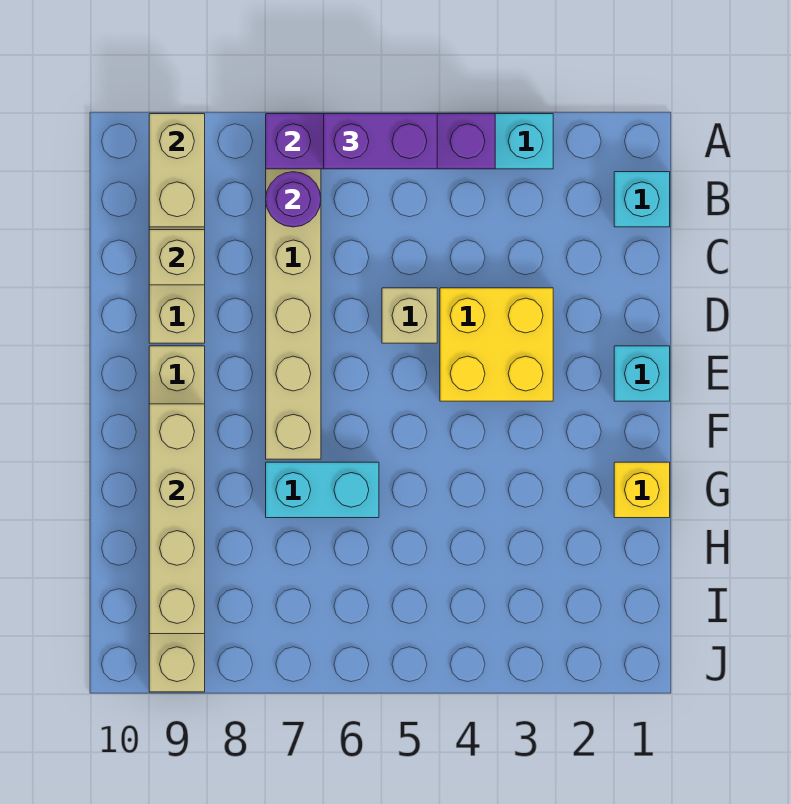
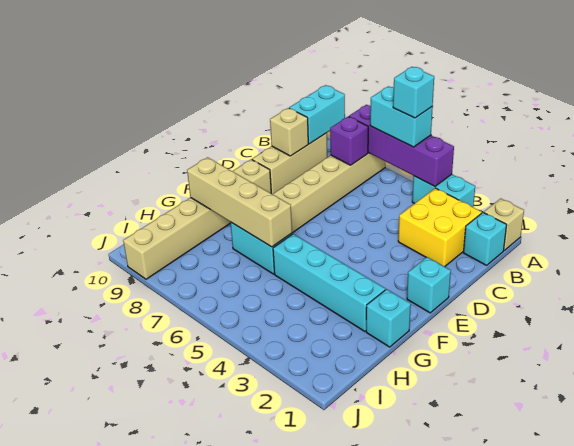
purple 1x2 brick [324,114,437,169] -> cyan 1x2 brick [370,86,433,147]
none -> cyan 1x1 brick [393,67,434,118]
tan 1x2 brick [149,114,205,227] -> cyan 1x2 brick [289,85,345,144]
purple 1x1 round brick [266,172,321,227] -> purple 1x1 brick [330,117,368,165]
yellow 2x2 brick [440,288,553,401] -> yellow 2x2 brick moved to [398,188,482,267]
tan 1x1 brick [382,288,437,343] -> tan 1x1 brick moved to [484,198,524,250]
tan 1x4 brick [149,404,205,634] -> tan 1x4 brick turned to [187,157,292,247]
yellow 1x1 brick [614,462,670,518] -> cyan 1x1 brick [366,289,411,347]
none -> cyan 1x4 brick [273,234,385,331]

